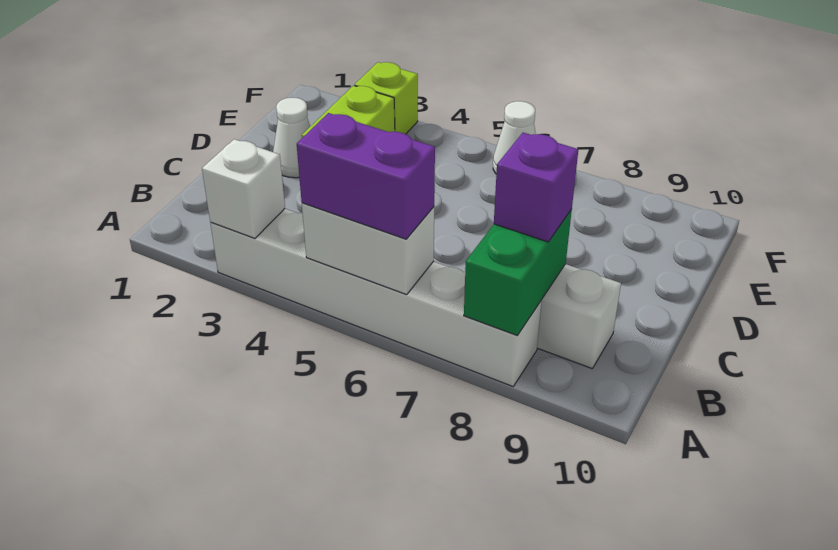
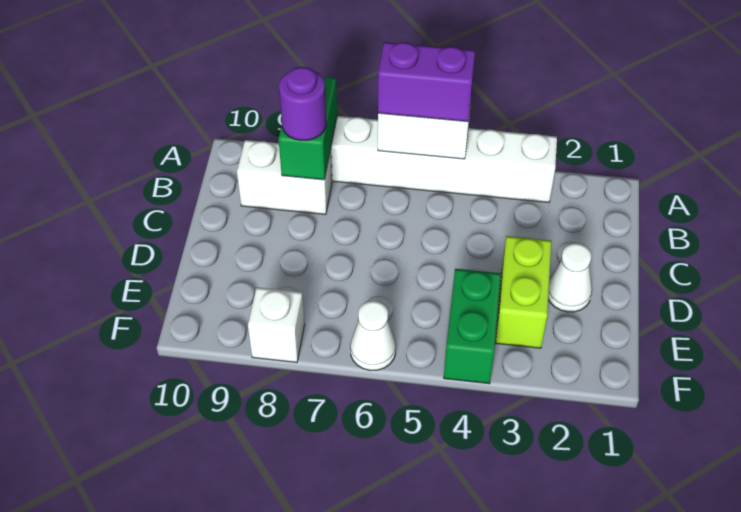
white 1x1 brick [202,139,285,238] -> white 1x1 brick moved to [248,287,305,362]
purple 1x1 brick [494,133,578,242] -> purple 1x1 round brick [279,67,326,140]
none -> green 1x2 brick [444,269,501,384]
lime 1x1 brick [355,62,418,134] -> none

